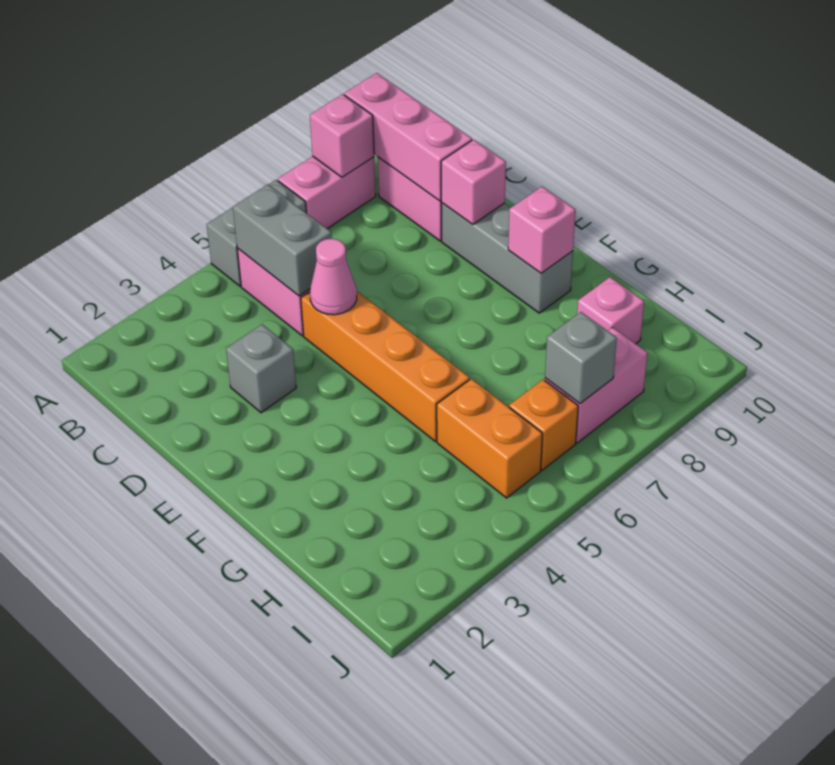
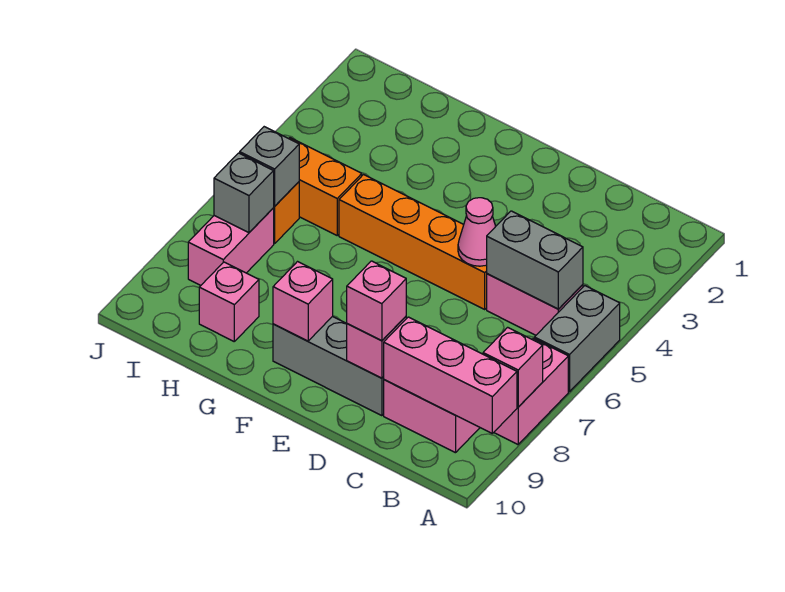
grey 1x1 brick [226,324,296,413] -> grey 1x1 brick moved to [240,127,299,206]
none -> pink 1x1 brick [347,261,406,341]

